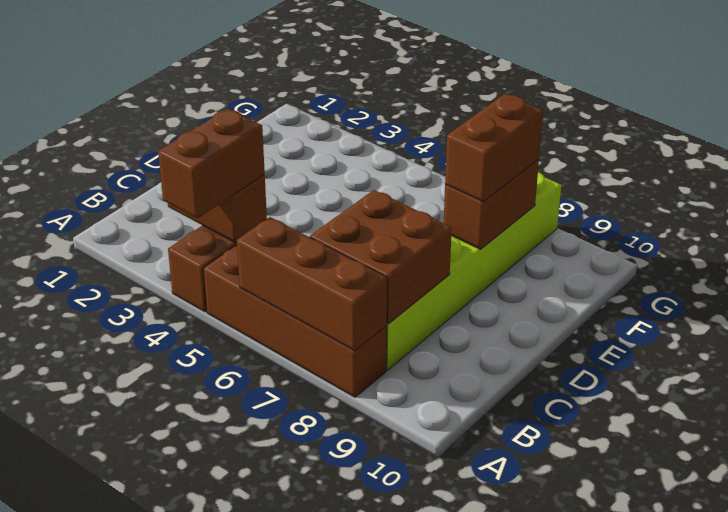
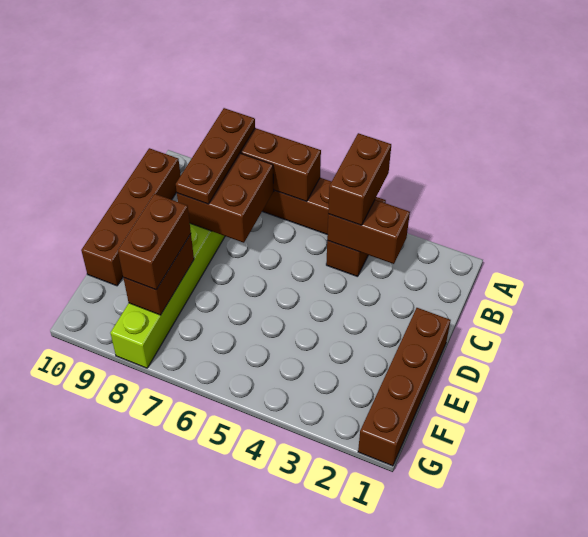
none -> brown 1x3 plate [176,108,255,204]
none -> brown 1x4 brick [81,148,181,286]
none -> brown 1x4 brick [358,308,451,466]

